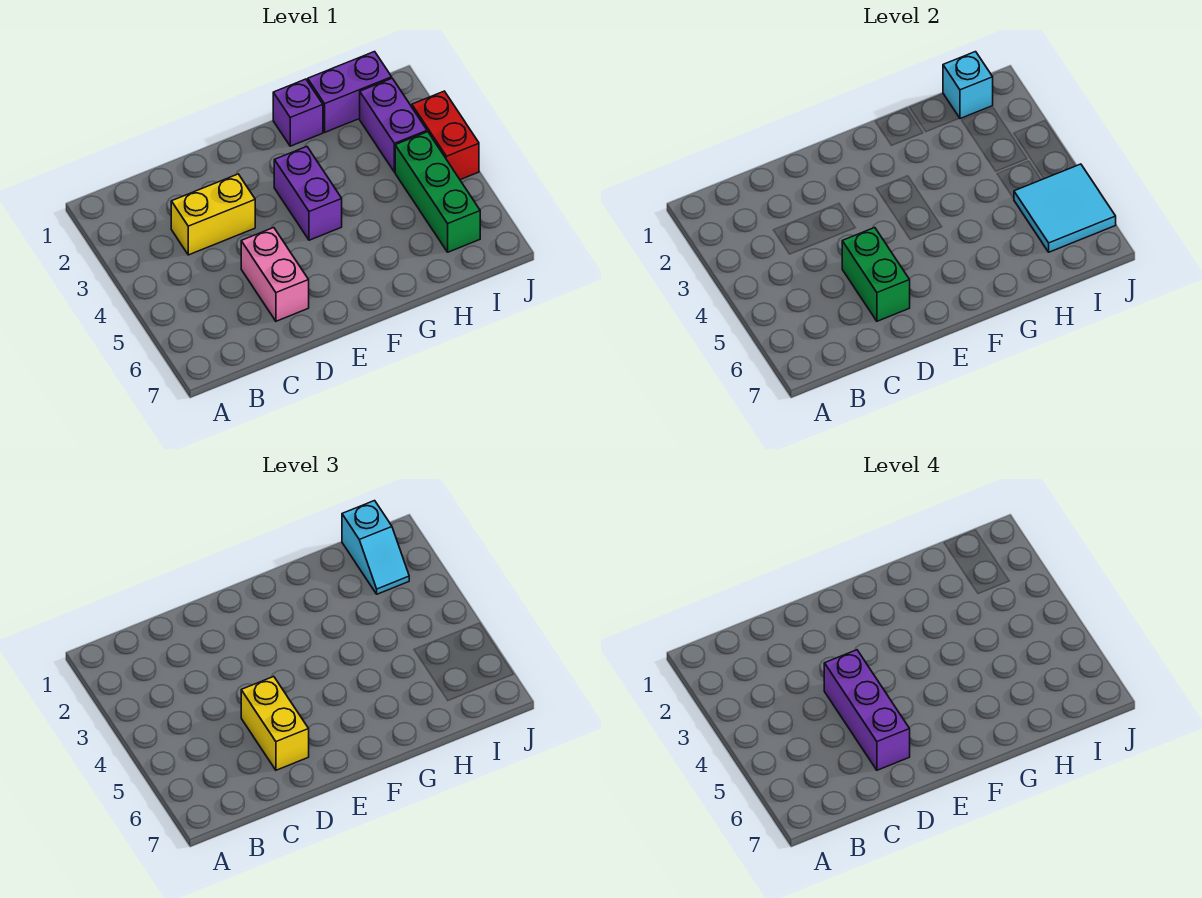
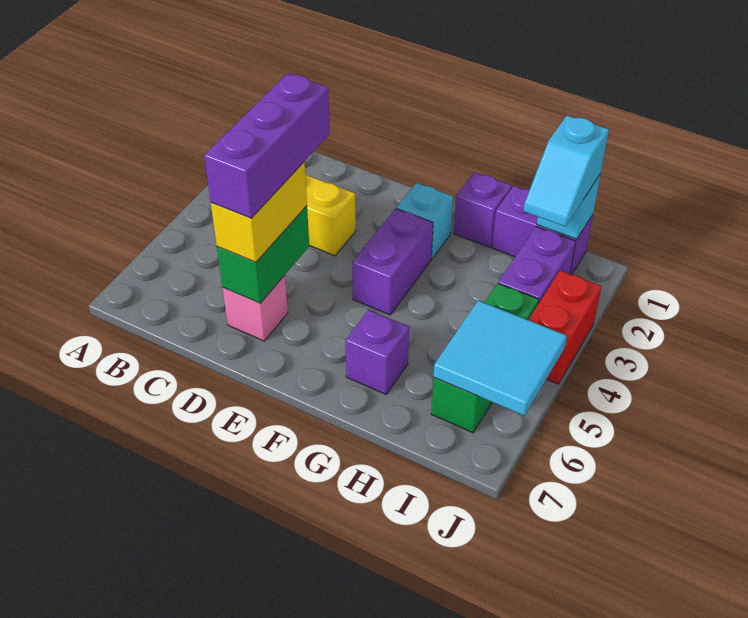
pink 1x2 brick [241,228,309,321] -> pink 1x1 brick [223,275,288,341]
none -> cyan 1x1 brick [397,183,453,259]
none -> purple 1x1 brick [346,310,409,394]

